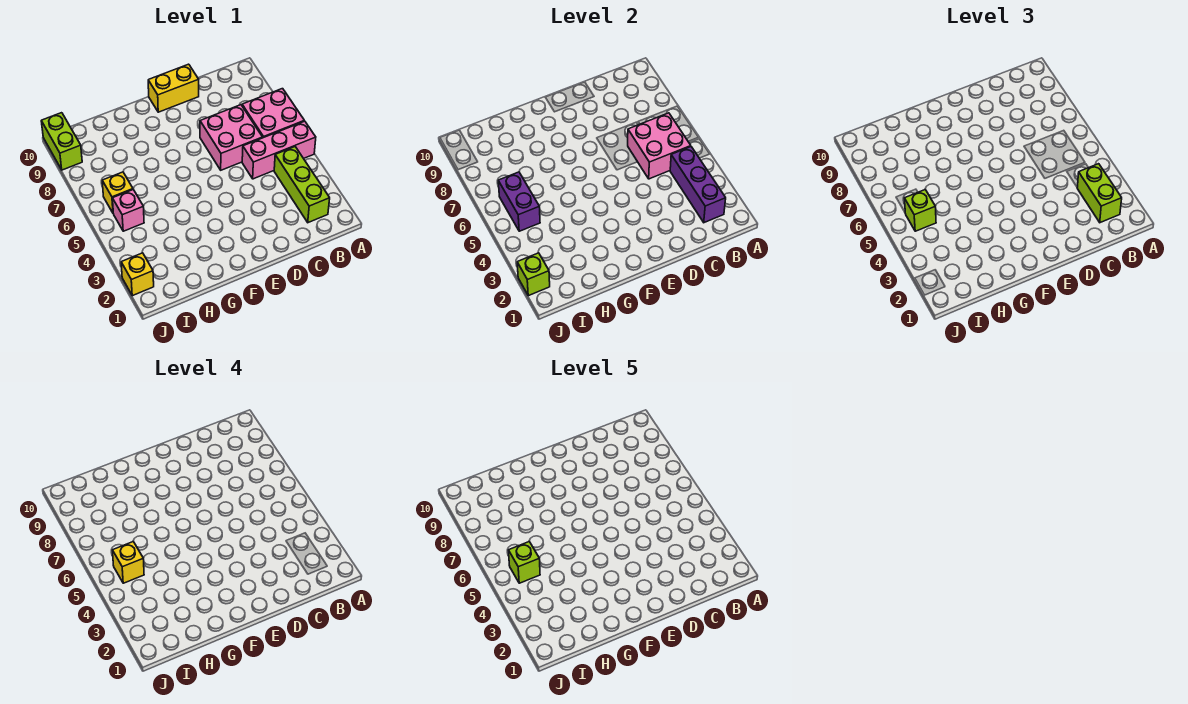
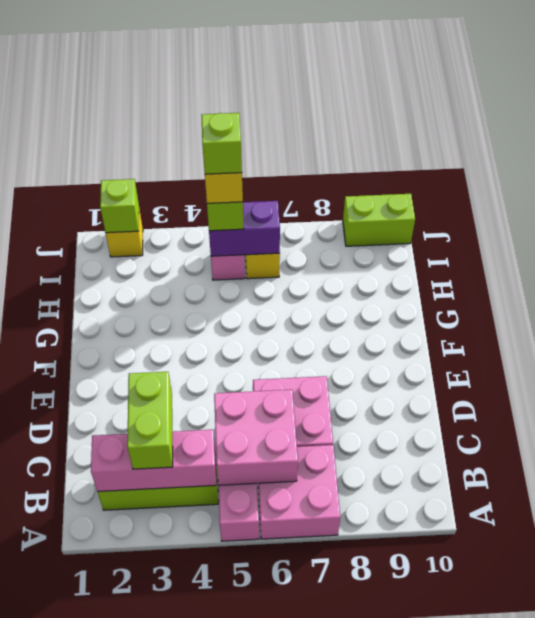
purple 1x3 brick [670,147,726,223] -> pink 1x3 brick [91,430,216,492]
lime 1x2 brick [1077,164,1122,223] -> lime 1x2 brick turned to [127,372,173,469]
yellow 1x2 brick [148,64,199,112] -> none

